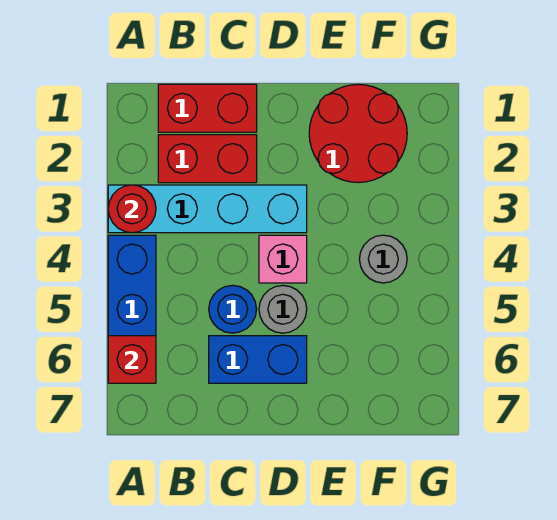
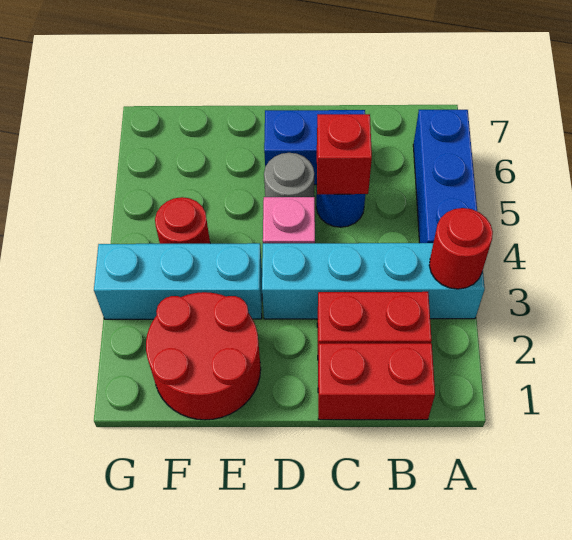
red 1x1 brick [108,336,156,383] -> red 1x1 brick moved to [317,114,372,194]
none -> cyan 1x3 brick [94,243,262,319]
grey 1x1 round brick [359,235,407,283] -> red 1x1 round brick [155,197,210,244]

